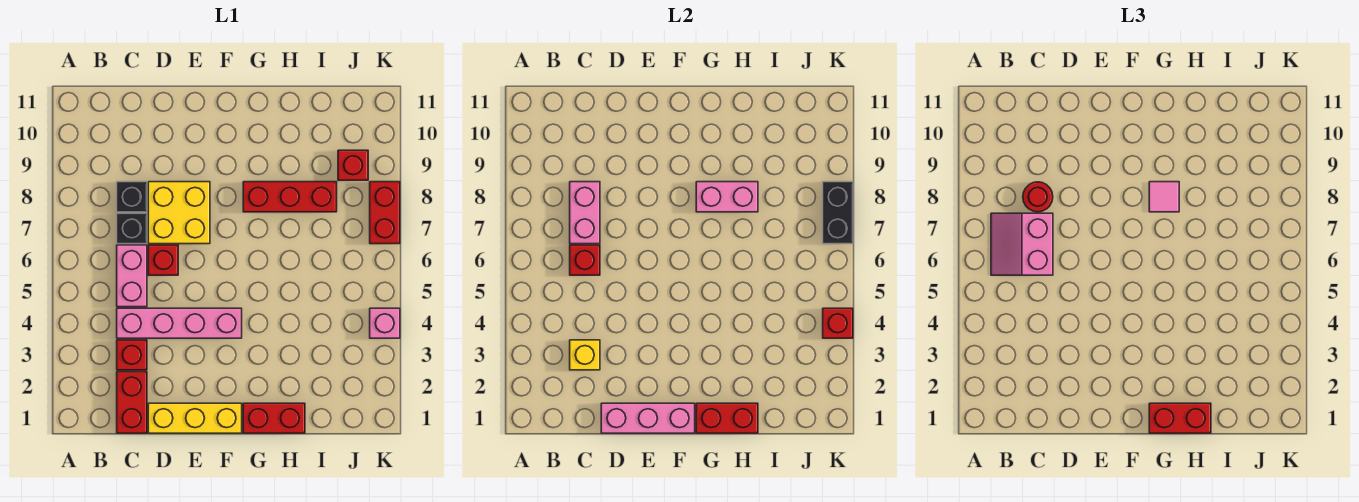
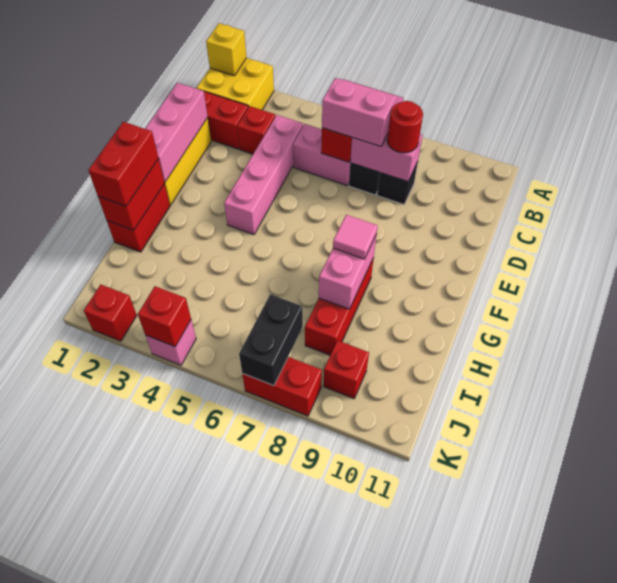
yellow 1x1 brick [570,340,600,370] -> yellow 1x1 brick moved to [206,23,247,76]
red 1x1 brick [148,245,178,275] -> red 1x1 brick moved to [84,285,137,341]
yellow 2x2 brick [148,182,210,244] -> yellow 2x2 brick moved to [197,58,274,110]
black 1x2 brick [823,182,853,244] -> black 1x2 brick turned to [239,294,303,386]

